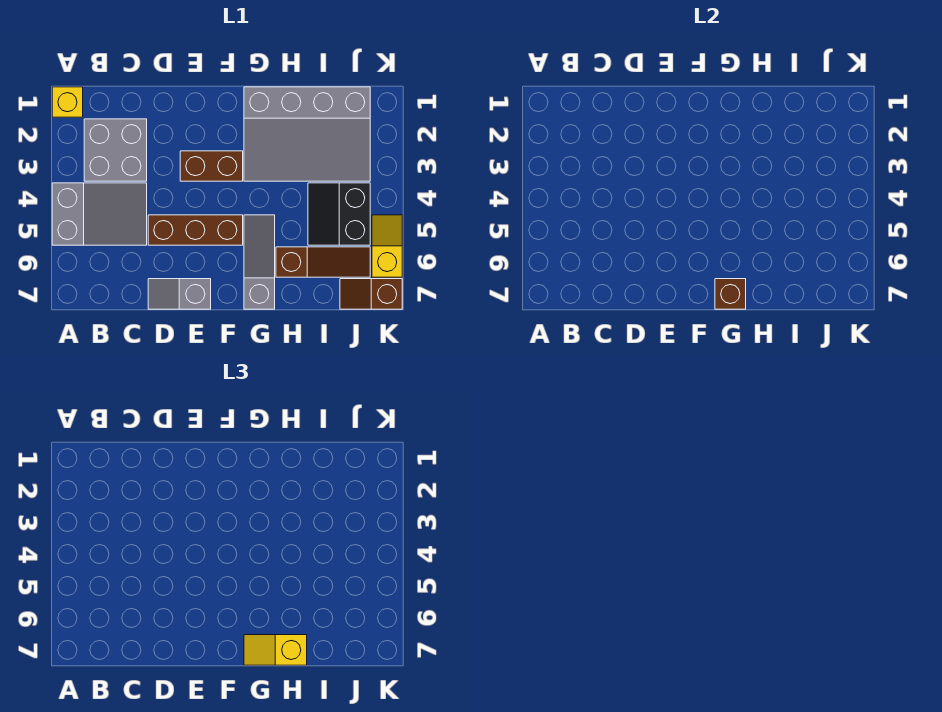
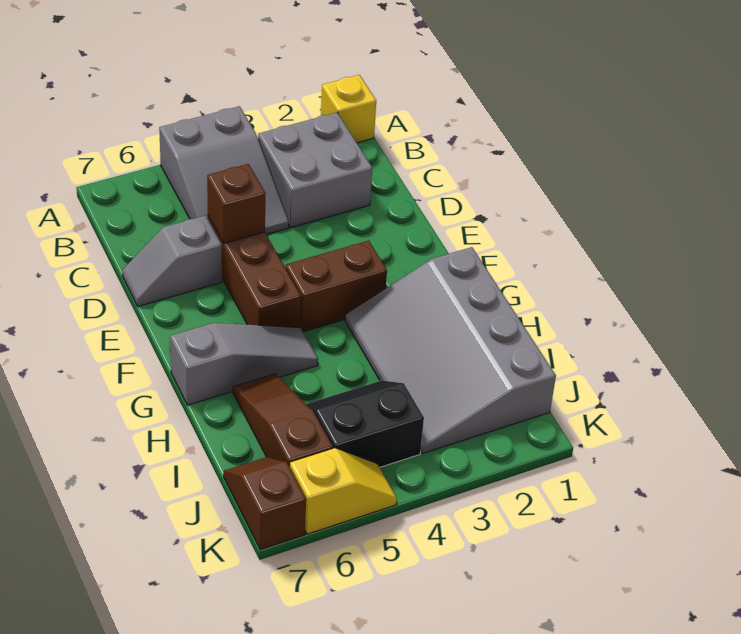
grey 1x2 slope [148,279,211,309] -> grey 1x2 slope turned to [122,215,222,306]
brown 1x2 brick [180,151,243,181] -> brown 1x2 brick turned to [286,241,387,332]
brown 1x1 brick [715,279,746,309] -> brown 1x1 brick moved to [207,164,266,243]
yellow 1x2 slope [244,635,307,665] -> none
brown 1x3 slope [276,247,370,277] -> brown 1x3 slope turned to [233,374,333,466]

